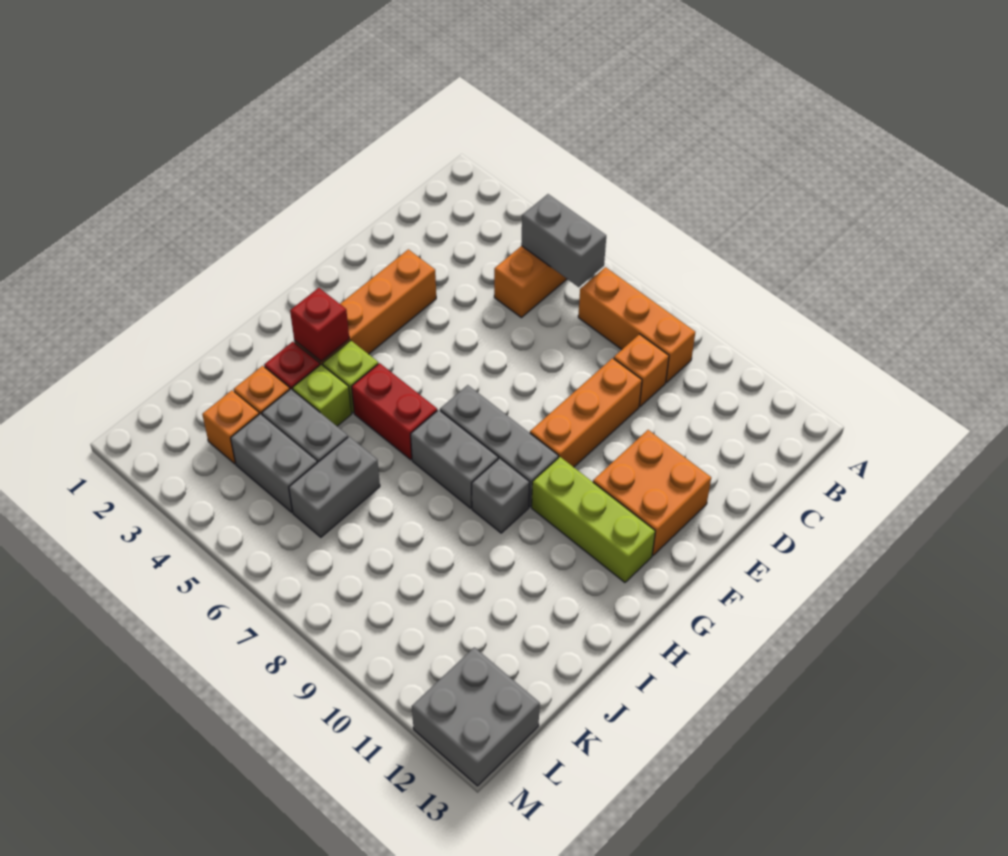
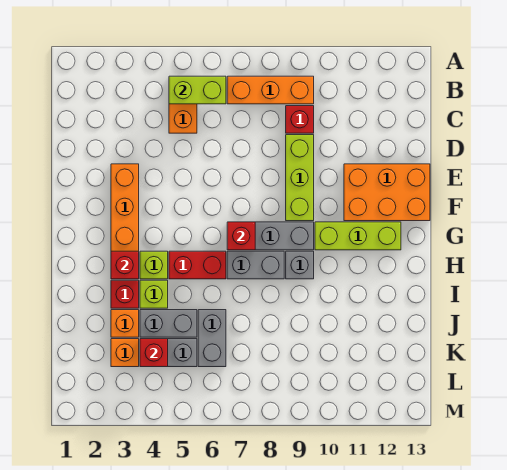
grey 1x2 brick [521,194,606,287] -> lime 1x2 brick [169,76,226,104]
orange 1x1 brick [614,334,669,406] -> red 1x1 brick [286,106,314,133]
orange 1x3 brick [530,358,642,467] -> lime 1x3 brick [286,135,314,221]
orange 2x2 brick [593,430,711,555] -> orange 2x3 brick [344,164,430,221]
none -> red 1x1 brick [227,222,255,250]
none -> red 1x1 brick [140,339,168,367]
grey 2x2 brick [412,647,540,786] -> none

